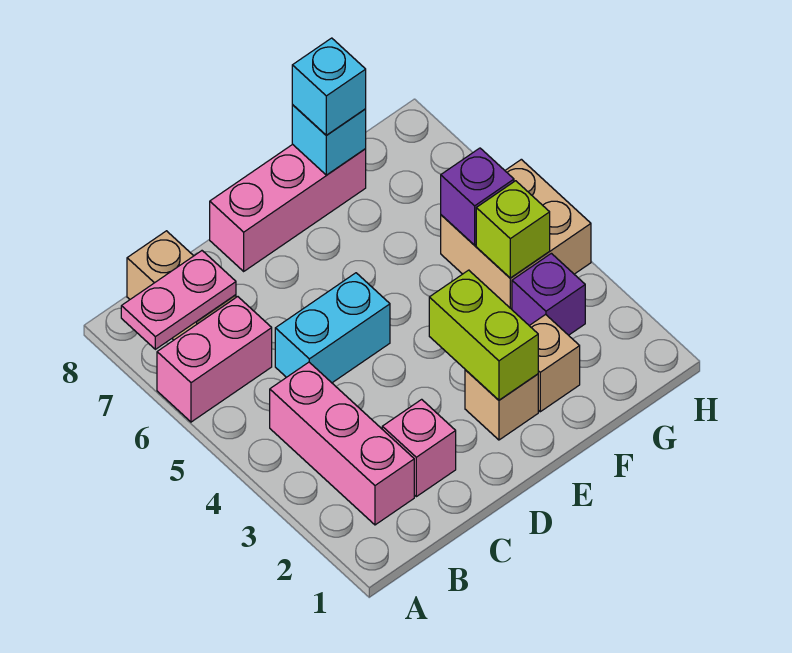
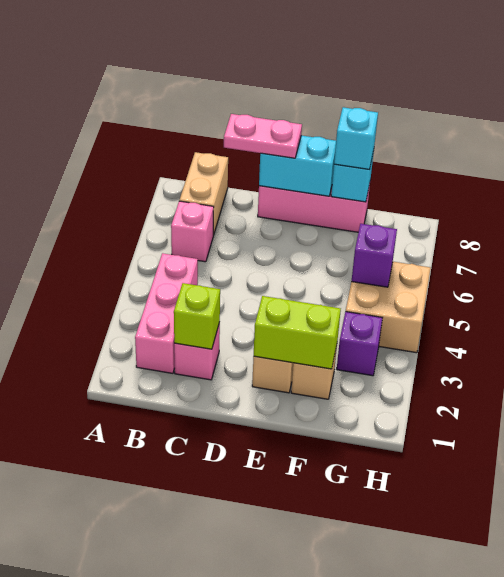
pink 1x2 brick [157,297,272,422] -> pink 1x1 brick [171,201,213,262]
pink 1x2 plate [121,251,236,349] -> pink 1x2 plate moved to [224,114,302,158]
cyan 1x2 brick [275,273,390,383] -> cyan 1x2 brick moved to [259,135,336,196]
lime 1x2 brick [429,270,538,400] -> lime 1x2 brick turned to [254,296,341,369]
lime 1x1 brick [476,181,550,278] -> lime 1x1 brick moved to [174,283,220,349]

